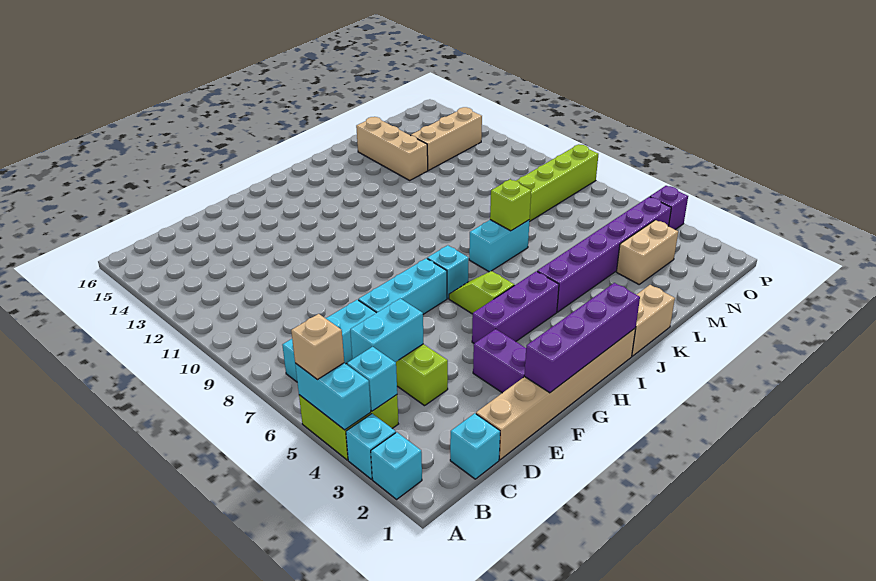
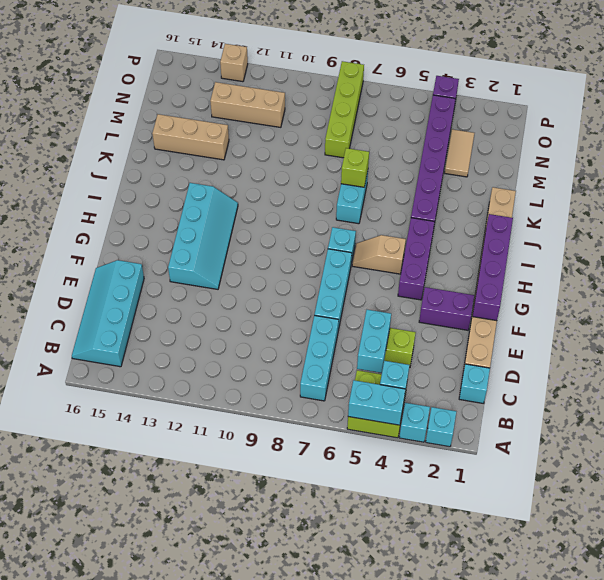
tan 1x1 brick [291,314,344,380] -> tan 1x1 brick moved to [220,44,248,82]
none -> cyan 2x4 slope [72,260,144,367]
none -> cyan 2x4 slope [168,183,238,289]
lime 1x2 slope [449,271,514,314] -> tan 1x2 slope [352,235,406,274]
tan 1x2 brick [617,220,678,284] -> tan 1x2 tile [445,129,474,177]
tan 1x3 brick [411,107,482,170] -> tan 1x3 brick turned to [210,82,285,127]

